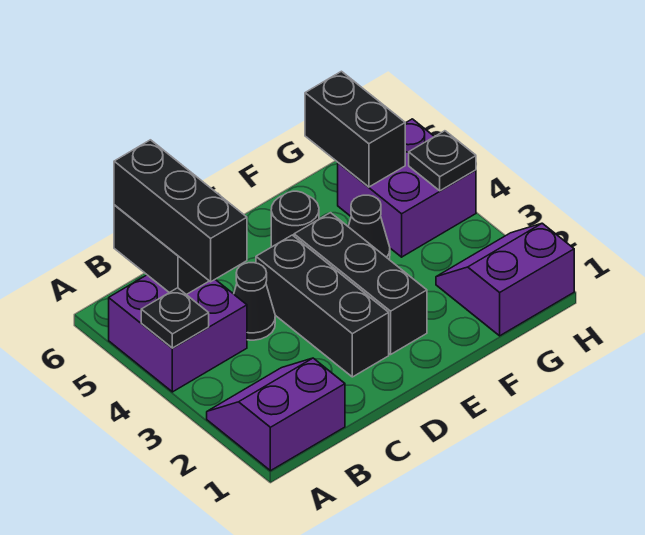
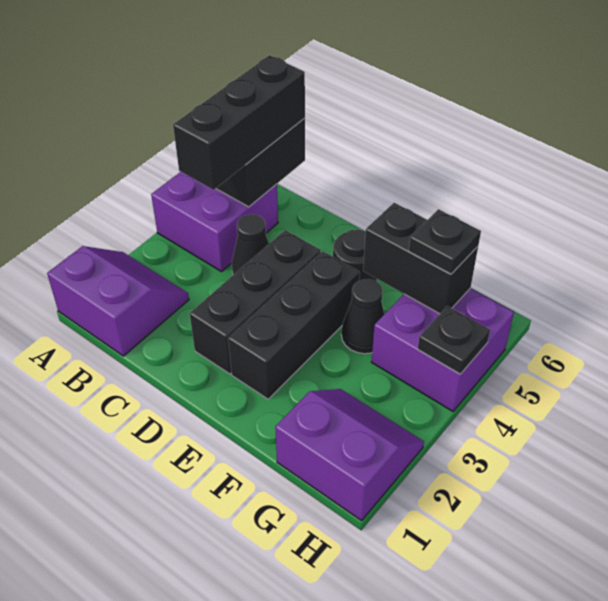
black 1x1 plate [141,288,209,348] -> black 1x1 plate moved to [409,209,481,274]
black 1x2 brick [305,71,405,187] -> black 1x2 brick turned to [363,203,478,314]

